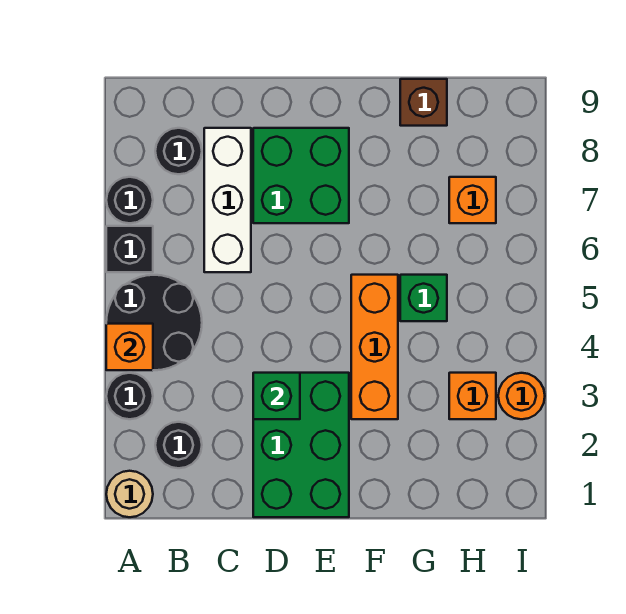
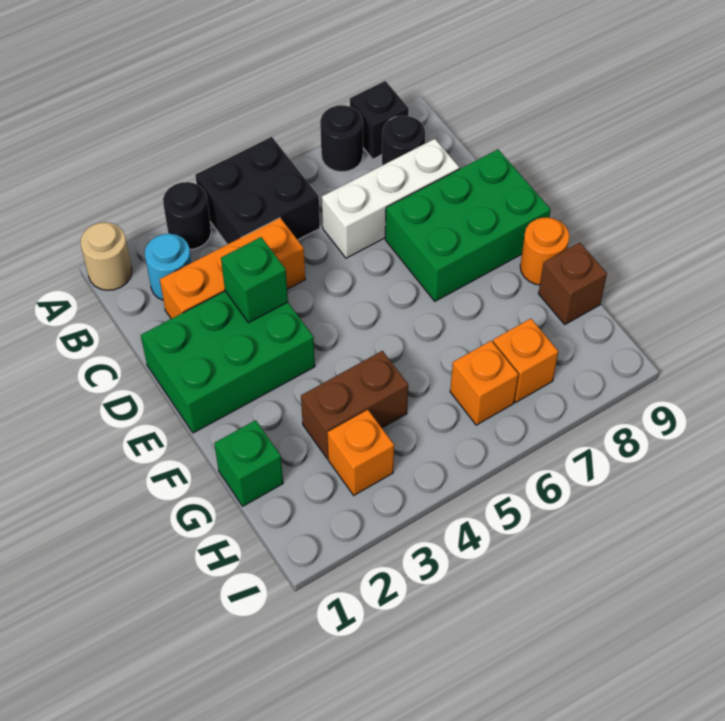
black 2x2 round brick [106,275,202,370] -> black 2x2 brick [195,137,320,244]
orange 1x1 brick [106,324,153,370] -> orange 1x1 brick moved to [450,341,518,425]
black 1x1 brick [106,226,153,272] -> black 1x1 brick moved to [350,81,409,159]
black 1x1 round brick [155,422,202,468] -> cyan 1x1 round brick [145,234,192,300]
green 2x2 brick [253,128,349,223] -> green 2x3 brick [385,149,551,301]
orange 1x3 brick [351,275,398,419] -> orange 1x3 brick moved to [160,218,305,319]
none -> brown 1x2 brick [301,351,408,459]
green 1x1 brick [400,275,447,321] -> green 1x1 brick moved to [214,420,283,506]
orange 1x1 round brick [498,373,545,419] -> orange 1x1 round brick moved to [520,217,570,285]

